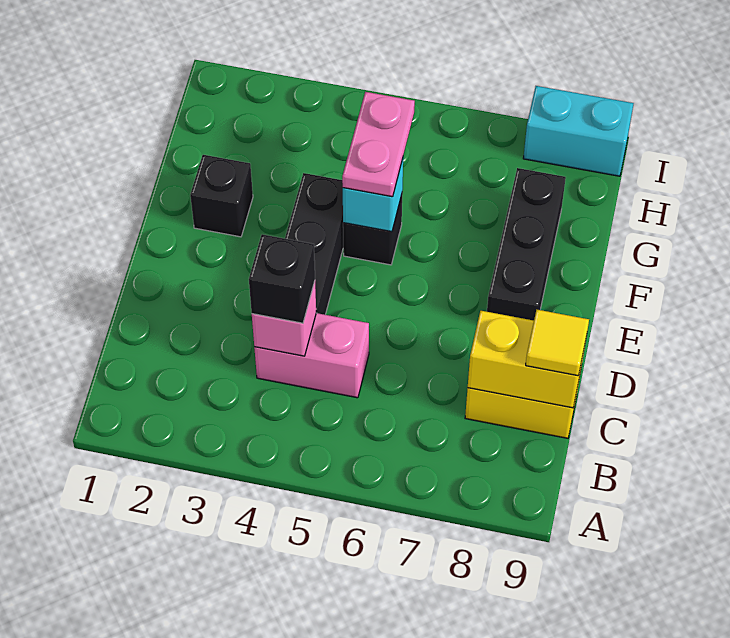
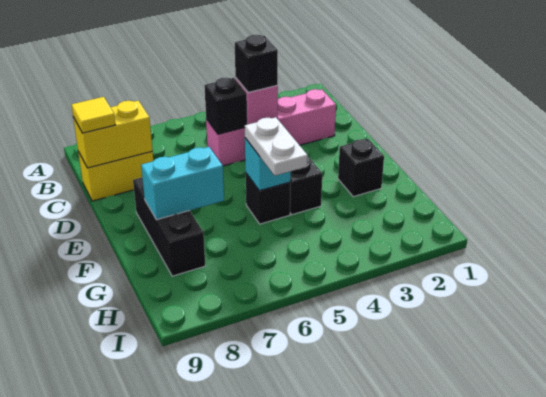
pink 1x2 brick [254,313,369,398] -> pink 1x4 brick [206,89,336,166]
none -> black 1x1 brick [204,78,247,134]
pink 1x2 plate [342,92,415,197] -> white 1x2 plate [245,117,308,176]
cyan 1x2 brick [523,86,634,176] -> cyan 1x2 brick moved to [141,147,224,220]

